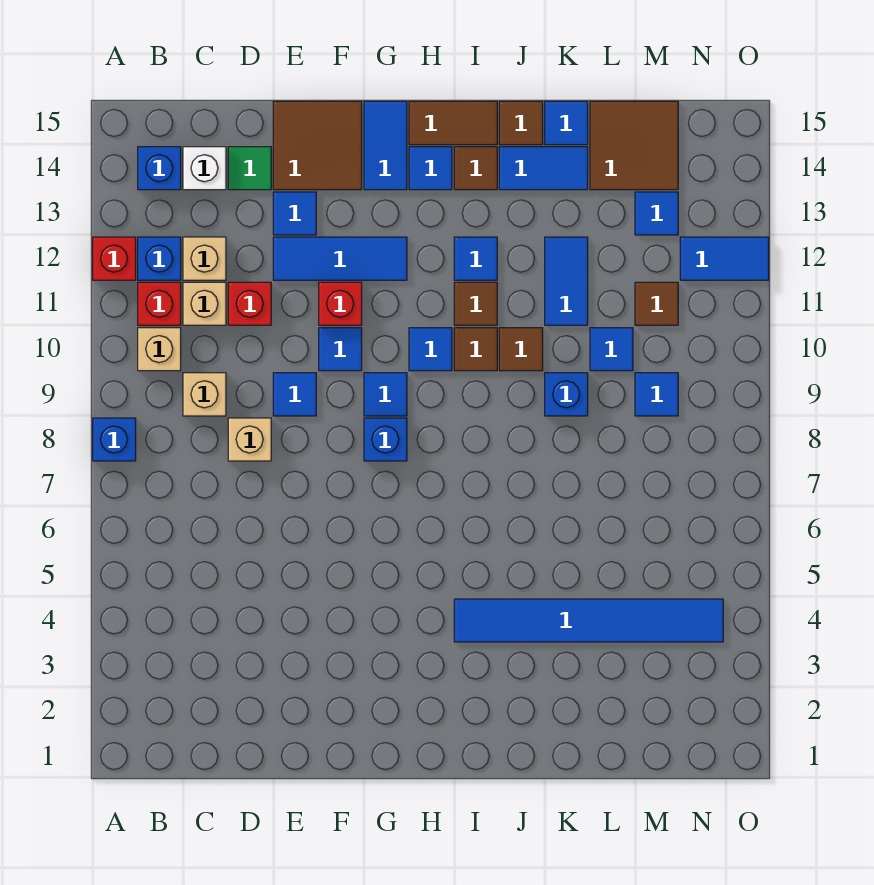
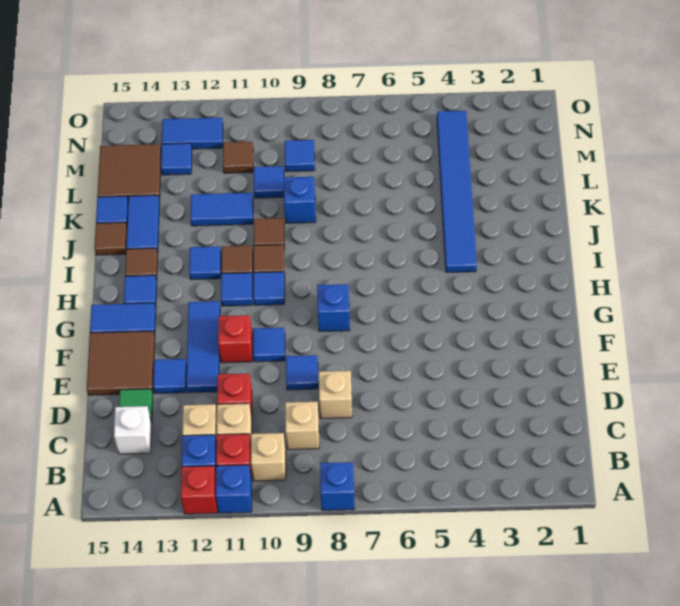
blue 1x1 brick [138,147,181,190] -> blue 1x1 brick moved to [216,465,252,513]
blue 1x1 tile [364,373,407,416] -> blue 1x1 tile moved to [221,273,253,306]
brown 1x2 tile [409,101,497,145] -> none
blue 1x2 tile [680,237,769,280] -> blue 1x2 tile turned to [162,118,223,149]

